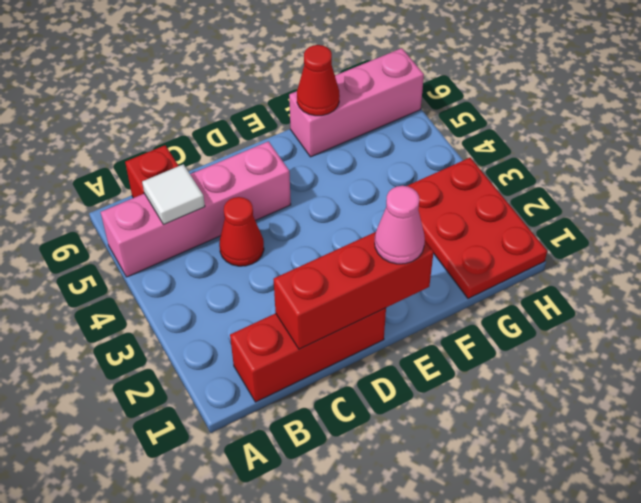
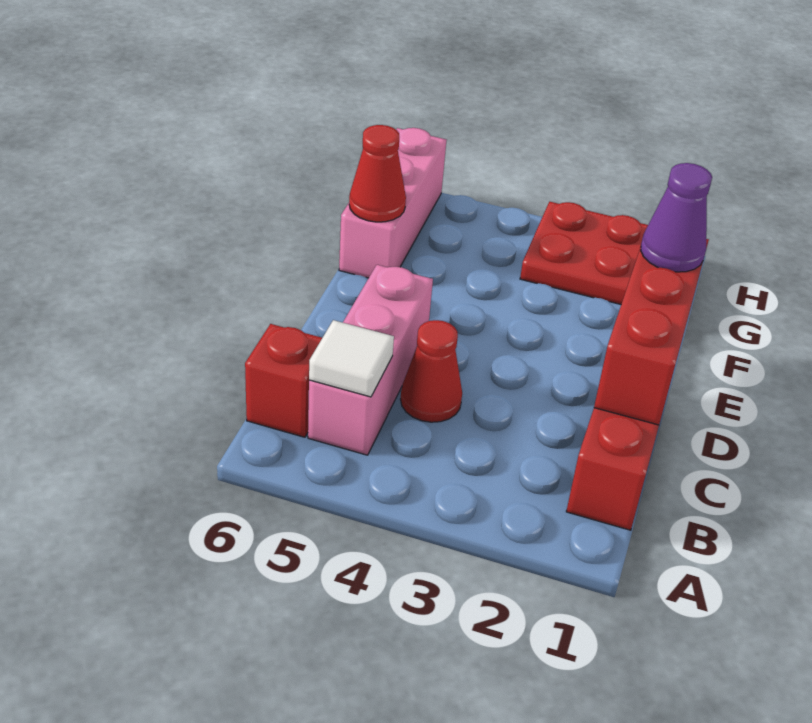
pink 1x4 brick [101,141,291,277] -> pink 1x3 brick [308,265,433,455]
pink 1x1 cone [375,186,425,264] -> purple 1x1 cone [641,163,712,272]

